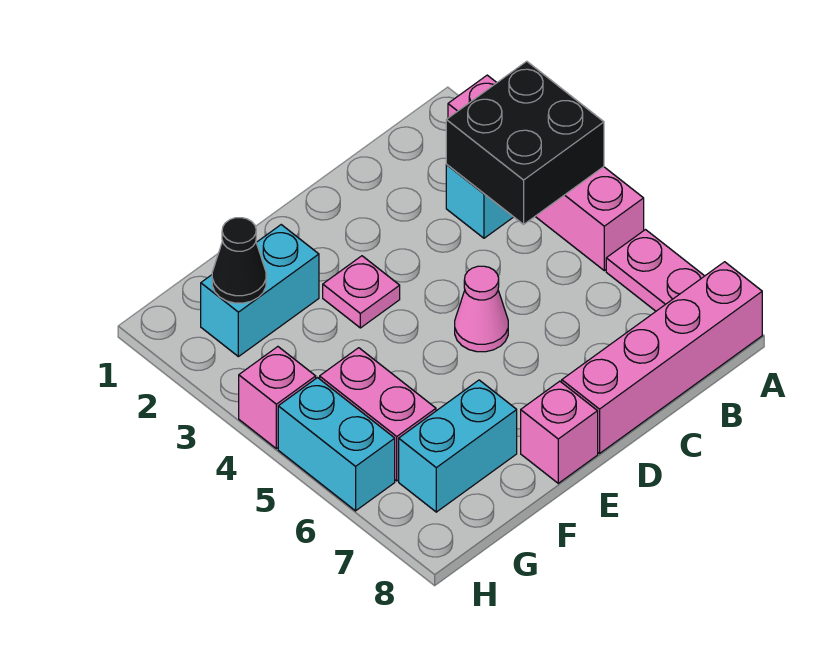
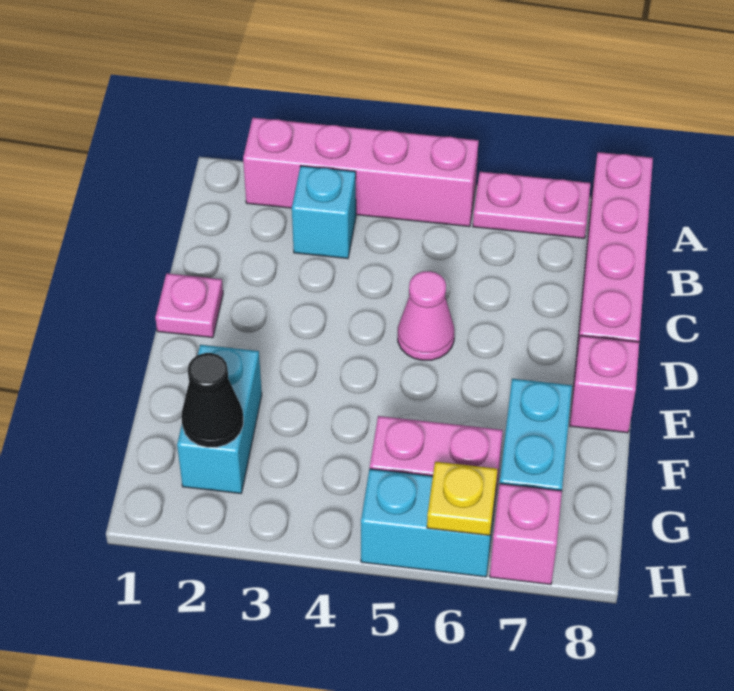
black 2x2 brick [446,61,604,224] -> none
pink 1x1 plate [323,256,400,328] -> pink 1x1 plate moved to [155,273,223,338]
pink 1x1 brick [239,347,316,449] -> pink 1x1 brick moved to [490,484,562,585]
none -> yellow 1x1 plate [427,462,498,535]

